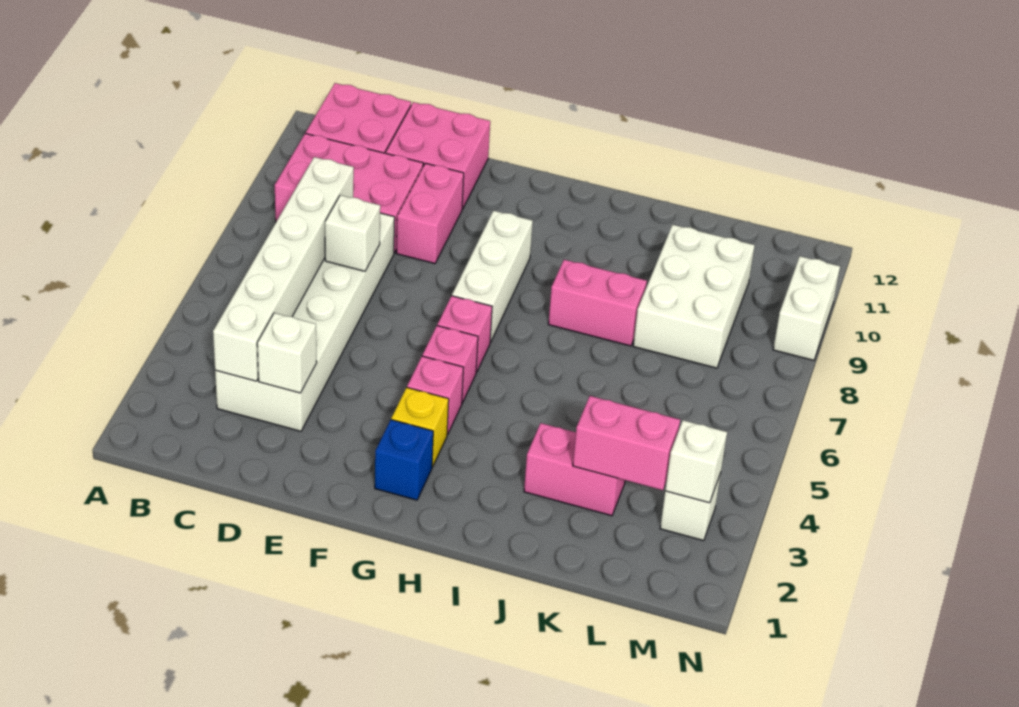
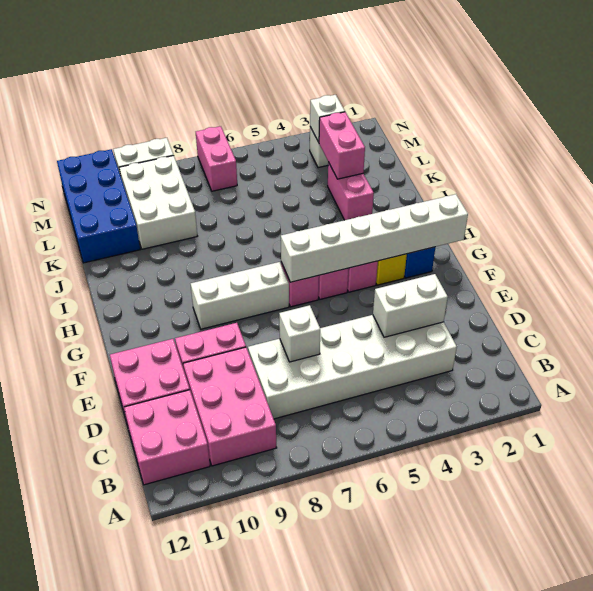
white 1x6 brick [213,157,354,381] -> white 1x6 brick moved to [281,194,468,282]
white 1x1 brick [257,313,317,393] -> white 1x2 brick [373,274,448,337]
pink 1x2 brick [548,260,647,346] -> pink 1x2 brick moved to [196,126,237,191]
white 2x3 brick [633,225,755,368] -> white 2x3 brick turned to [119,156,197,249]
none -> blue 2x4 brick [57,149,140,263]

